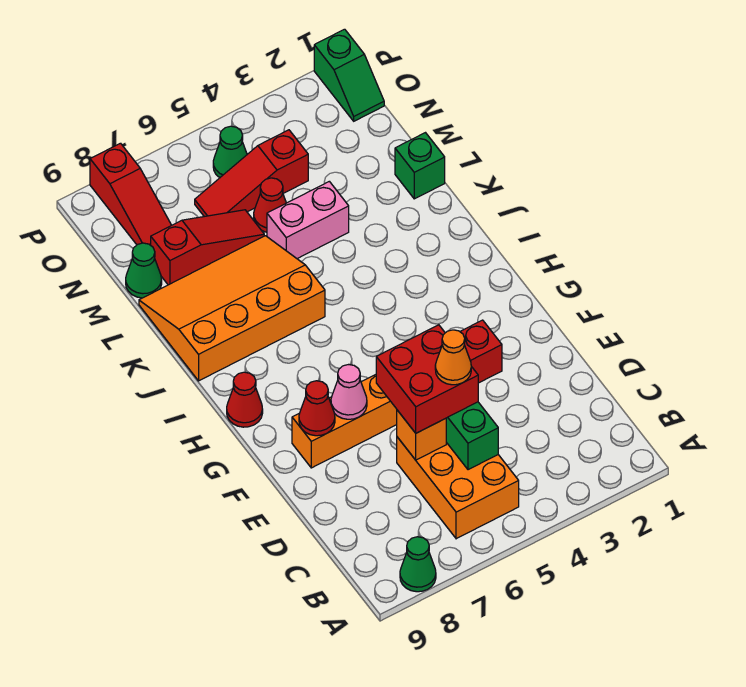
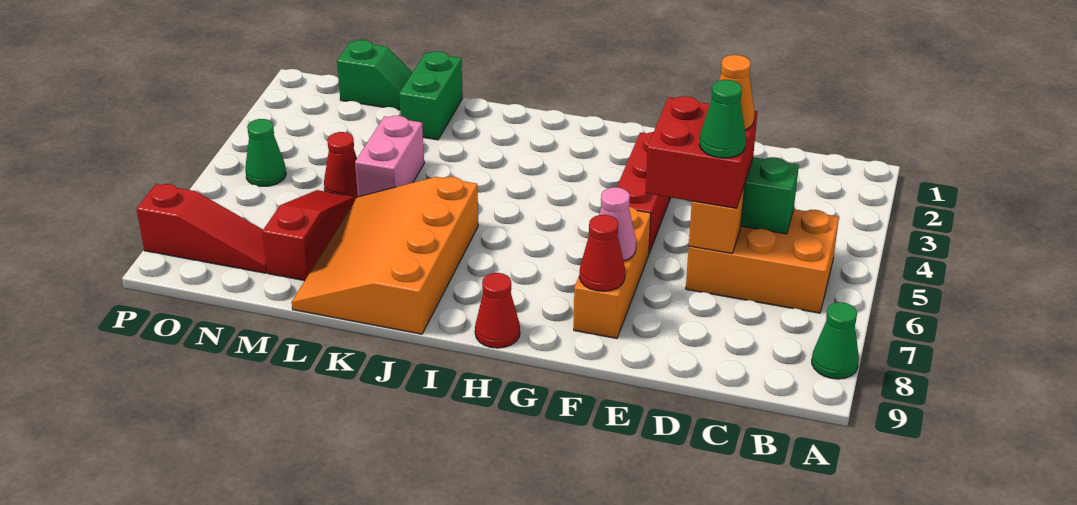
green 1x1 brick [395,133,445,199] -> green 1x2 brick [399,51,463,140]
green 1x1 cone [126,243,162,298] -> green 1x1 cone moved to [699,80,746,158]
red 1x3 slope [195,130,308,217] -> none
green 1x2 slope [314,29,384,121] -> green 1x2 slope moved to [337,40,412,110]

